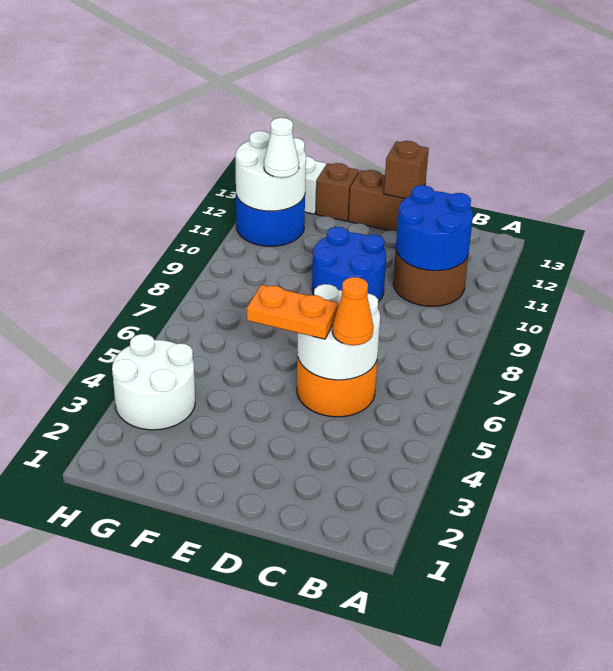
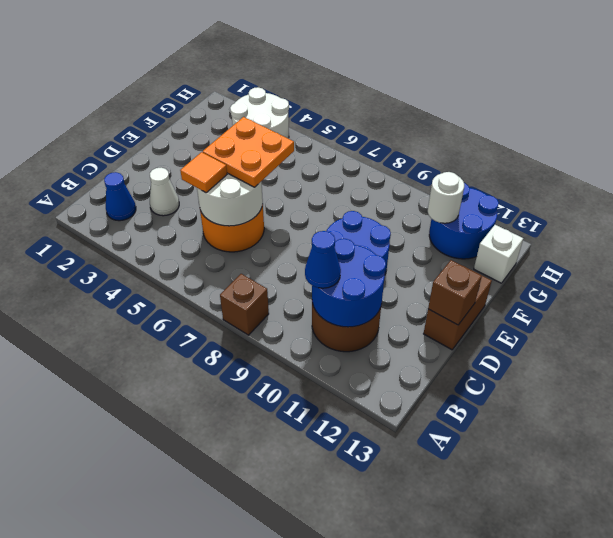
none -> blue 1x1 cone [104,172,136,221]
none -> blue 1x1 cone [305,231,341,288]
orange 1x1 cone [332,277,373,345] -> orange 1x1 tile [180,152,227,192]
orange 1x2 plate [247,285,339,339] -> orange 2x2 plate [203,117,294,187]
brown 1x1 brick [316,163,359,221] -> brown 1x1 brick moved to [220,274,269,335]
white 2x2 round brick [235,131,306,211] -> white 1x1 round brick [428,172,464,223]
white 1x1 cone [264,118,299,178] -> white 1x1 cone moved to [150,168,179,216]

